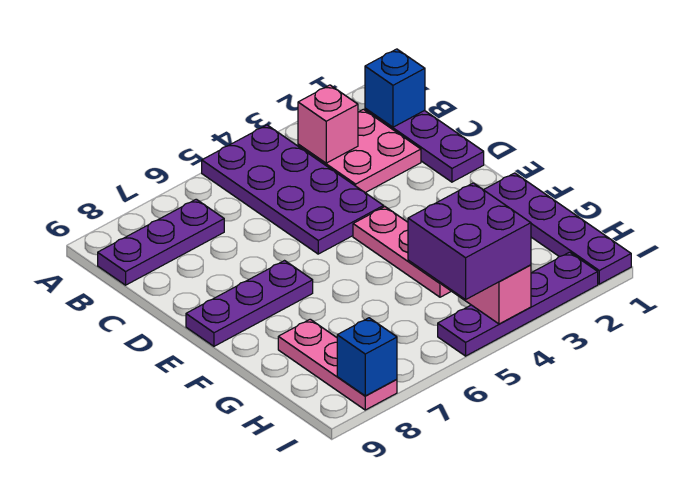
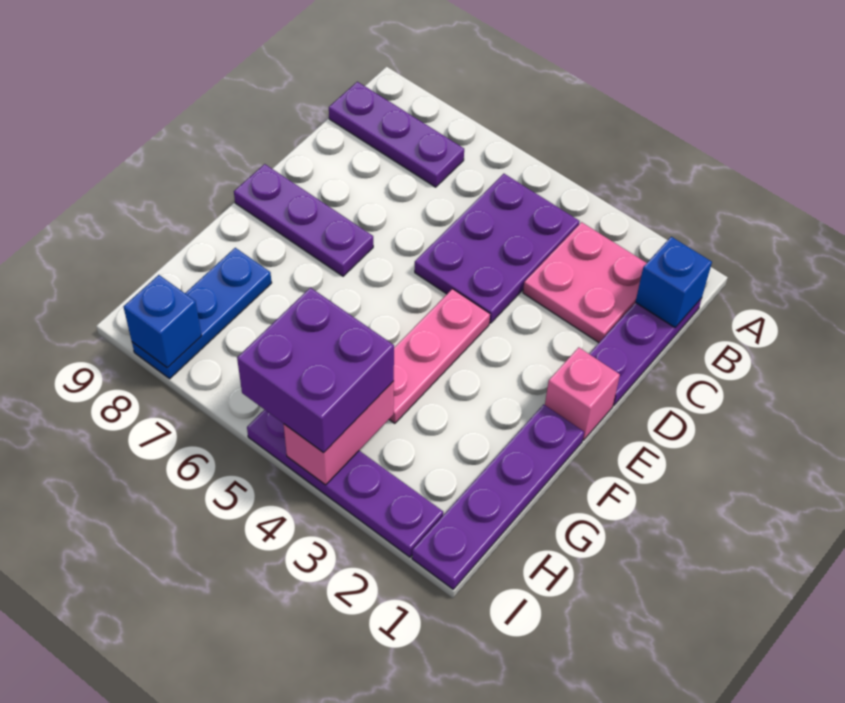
purple 2x4 plate [202,125,384,254] -> purple 2x3 plate [415,174,580,323]
pink 1x1 brick [298,85,358,163] -> pink 1x1 brick moved to [545,347,620,440]
pink 1x3 plate [278,319,397,410] -> blue 1x3 plate [132,248,272,379]

